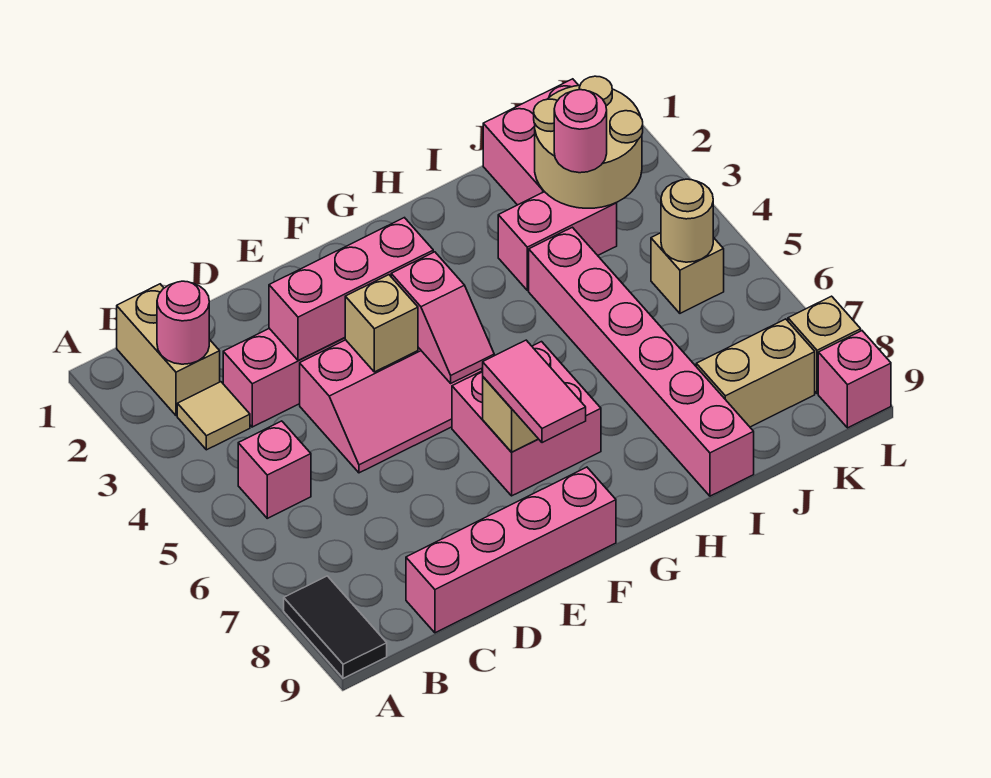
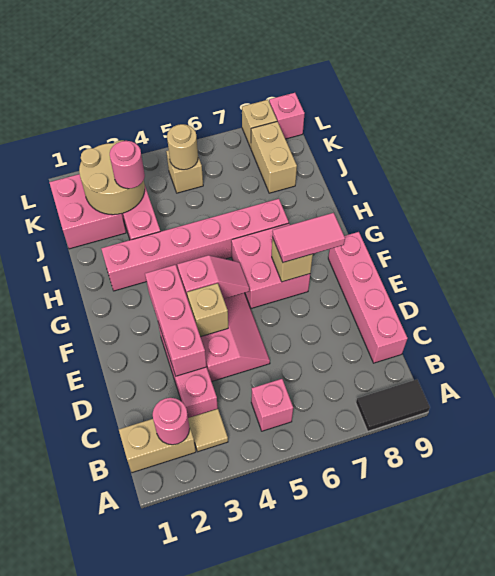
pink 1x6 brick [529,227,754,496] -> pink 1x6 brick moved to [101,199,289,291]

